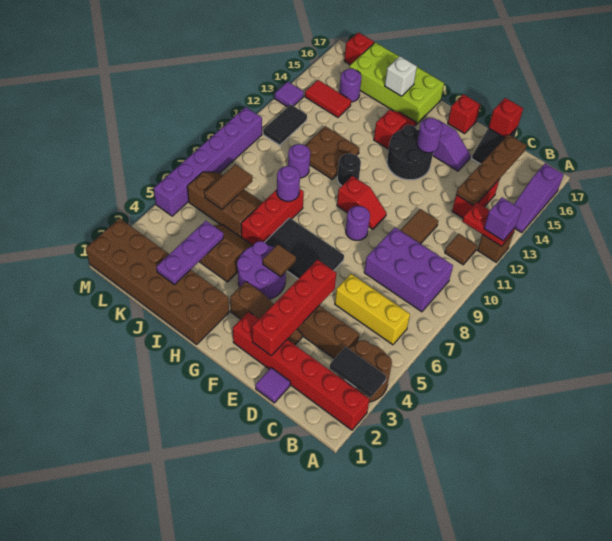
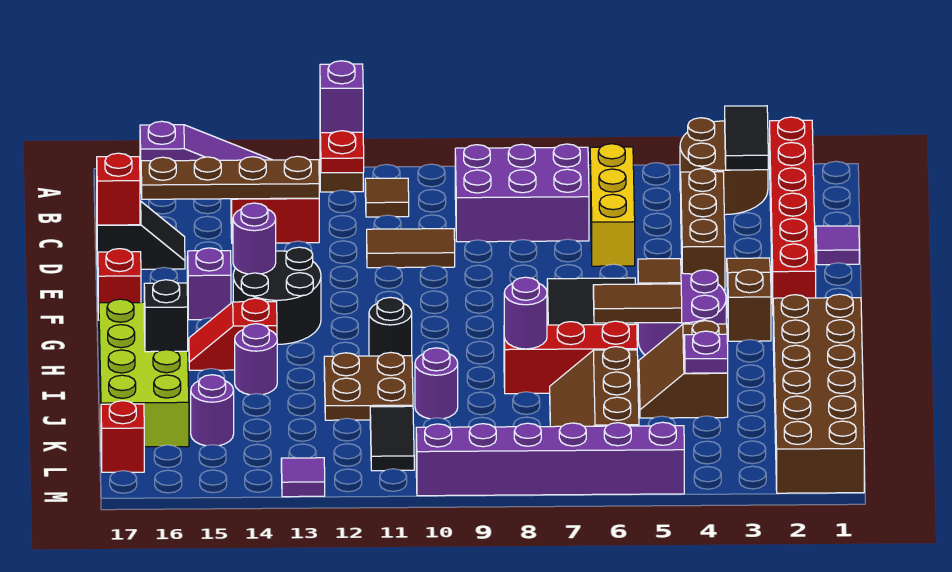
purple 2x3 brick [364,227,453,312] -> purple 2x3 brick turned to [455,144,589,242]
red 1x4 brick [252,260,336,355] -> none
purple 1x1 round brick [346,206,370,241] -> purple 1x1 round brick moved to [235,324,277,395]
red 1x2 slope [337,176,386,229] -> none
white 1x1 brick [385,56,417,96] -> black 1x1 brick [144,280,188,352]
purple 1x3 plate [156,221,224,285] -> purple 1x1 plate [684,331,728,373]
brown 1x2 tile [205,164,252,209] -> brown 1x2 tile moved to [593,284,682,323]
red 1x2 tile [305,80,351,117] -> none
black 1x2 tile [263,105,307,145] -> black 1x2 tile turned to [370,406,414,471]

